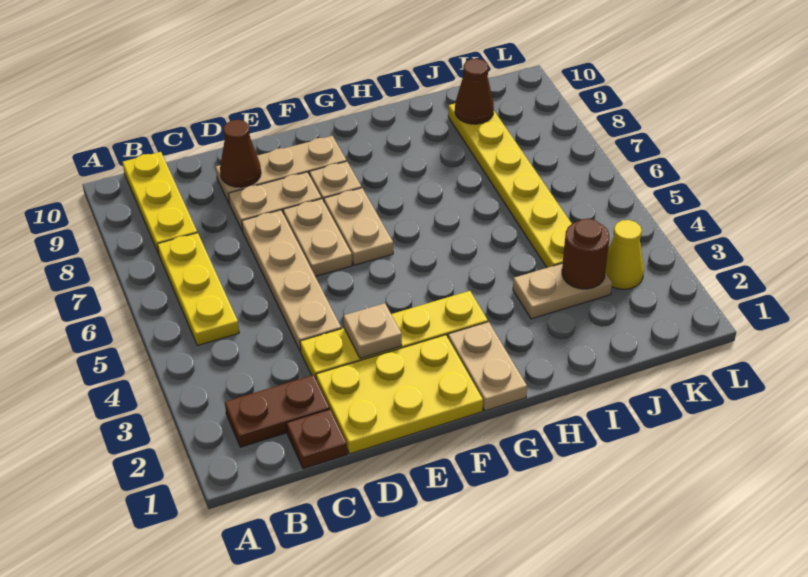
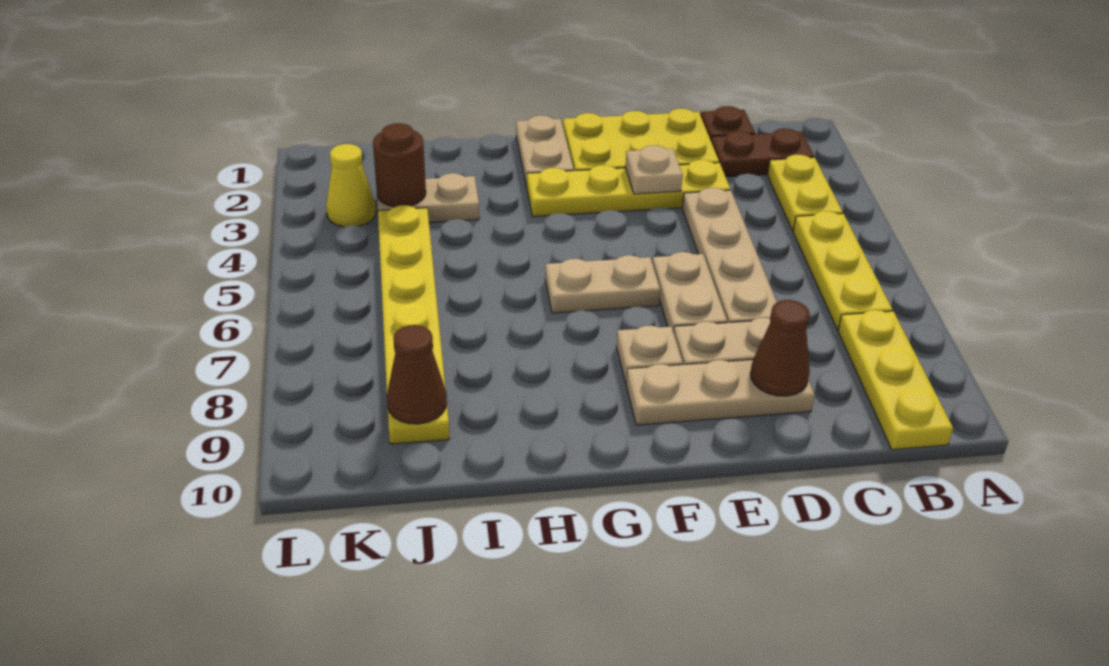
none -> yellow 1x2 plate [767,155,843,231]
tan 1x2 plate [324,188,393,265] -> tan 1x2 plate turned to [545,255,660,313]

